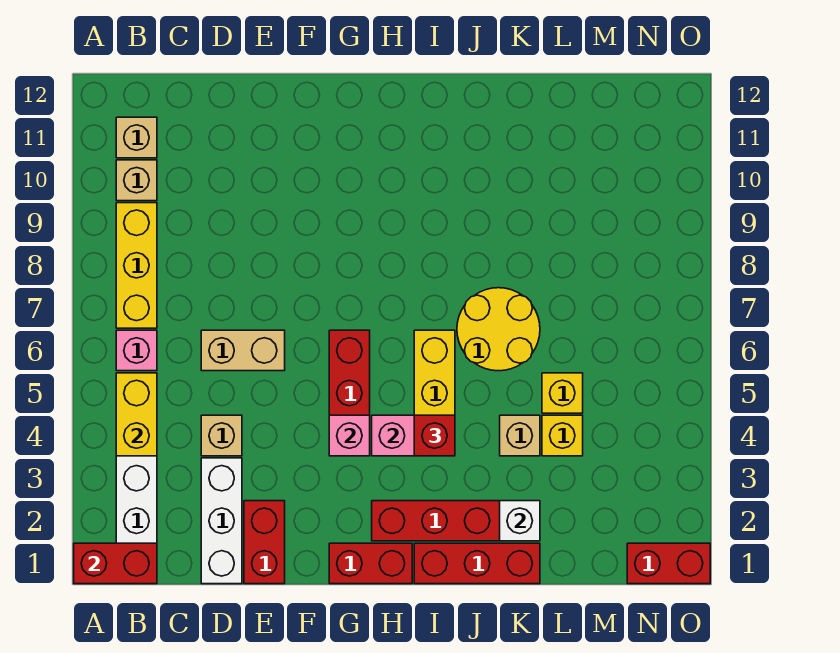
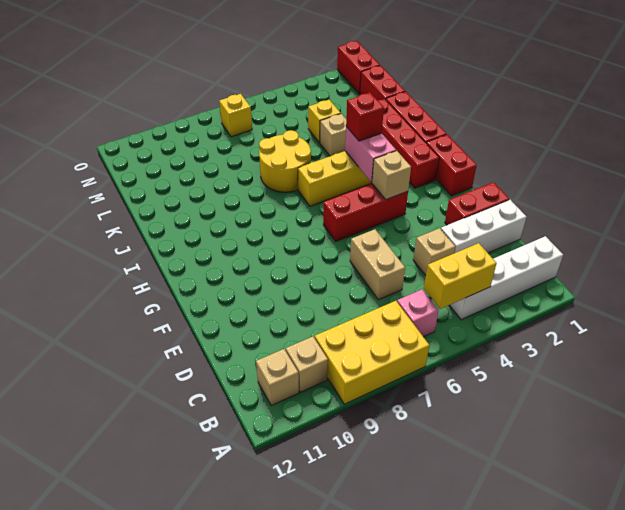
red 1x2 brick [74,543,157,584] -> red 1x2 brick moved to [360,65,405,100]
yellow 1x3 brick [116,203,157,328] -> yellow 2x3 brick [315,301,429,404]
pink 1x1 brick [329,415,370,456] -> tan 1x1 brick [372,151,411,200]
white 1x1 brick [500,501,540,541] -> none
yellow 1x1 brick [542,373,583,413] -> yellow 1x1 brick moved to [219,94,252,137]

